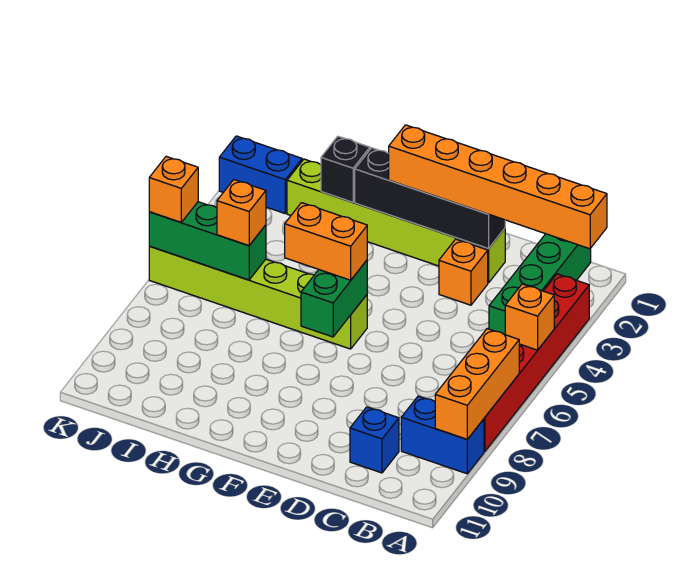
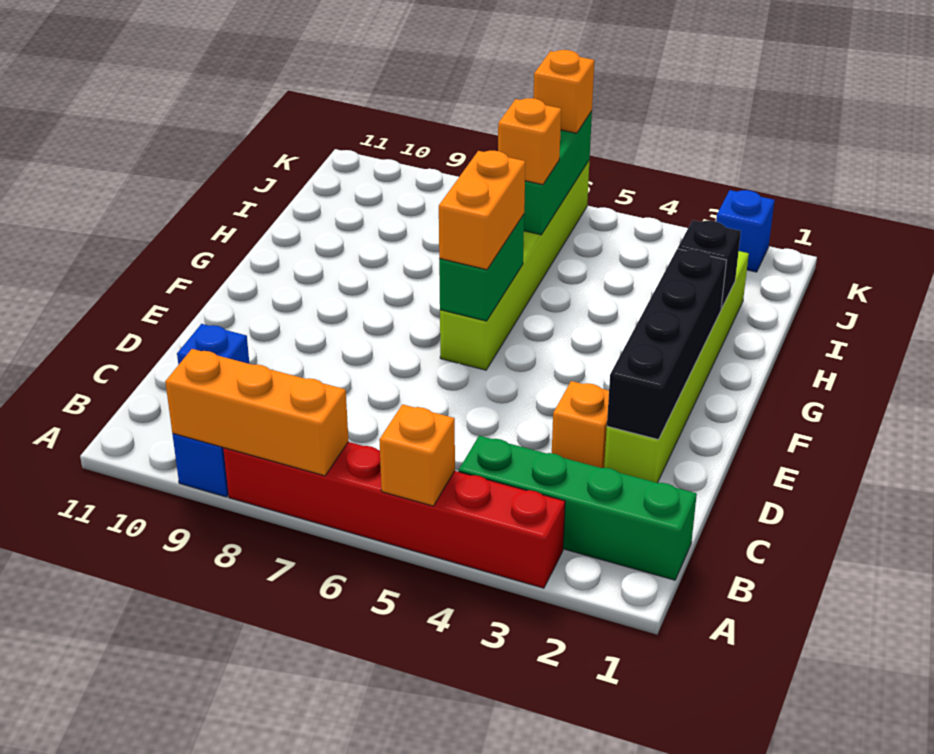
orange 1x6 brick [389,125,607,249] -> none
green 1x2 brick [301,260,367,337] -> green 1x2 brick turned to [439,215,524,321]
blue 1x2 brick [219,136,302,213] -> blue 1x1 brick [716,190,775,272]

